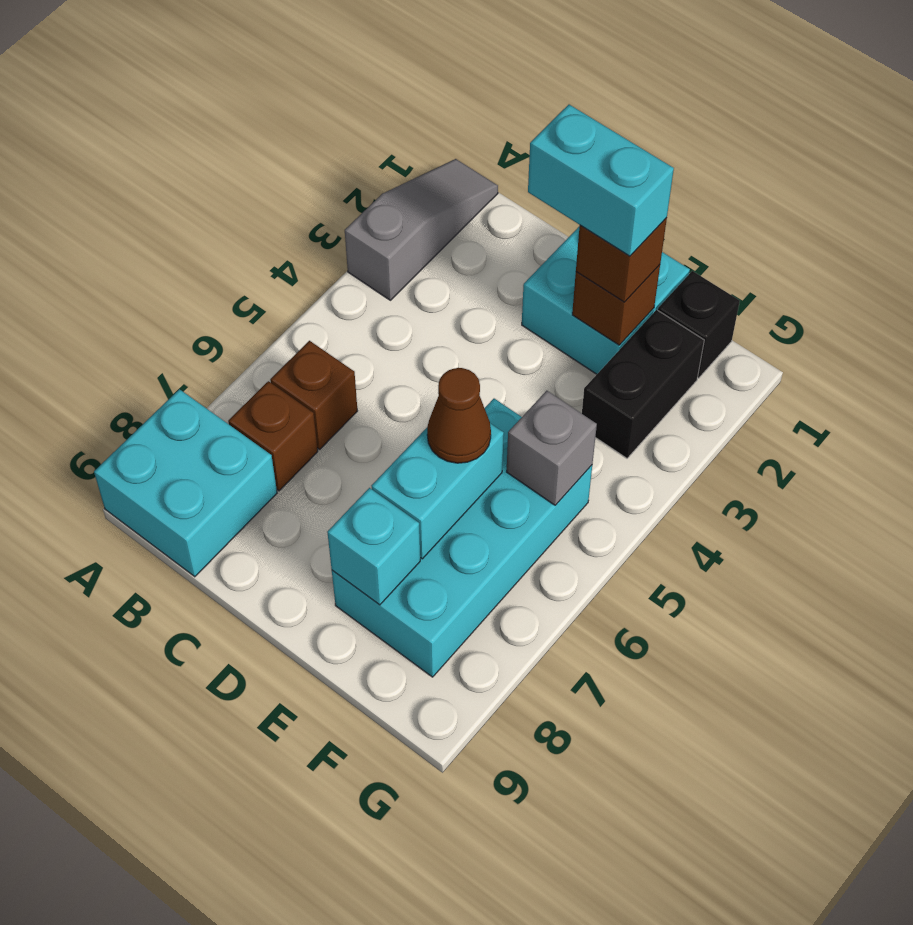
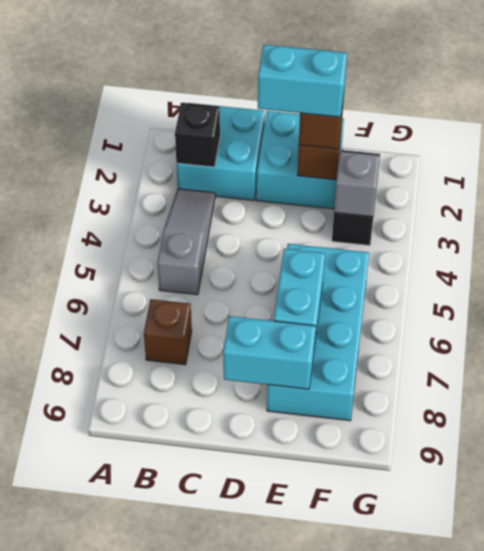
grey 1x3 slope [345,159,498,300] -> grey 1x3 slope moved to [157,189,215,295]
cyan 2x2 brick [94,389,277,577] -> cyan 2x2 brick moved to [176,103,265,200]
brown 1x1 brick [270,341,357,449] -> none
brown 1x1 cone [427,368,491,463] -> none
cyan 1x1 brick [327,488,420,605] -> cyan 1x2 brick [223,316,316,389]
black 1x1 brick [658,271,740,378] -> black 1x1 brick moved to [175,103,220,167]
grey 1x1 brick [507,391,597,505] -> grey 1x1 brick moved to [334,151,380,217]

